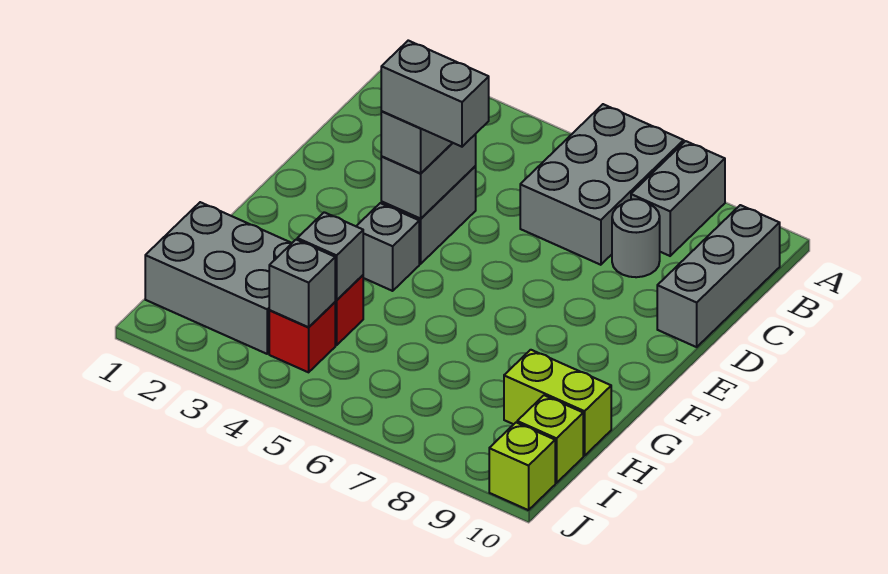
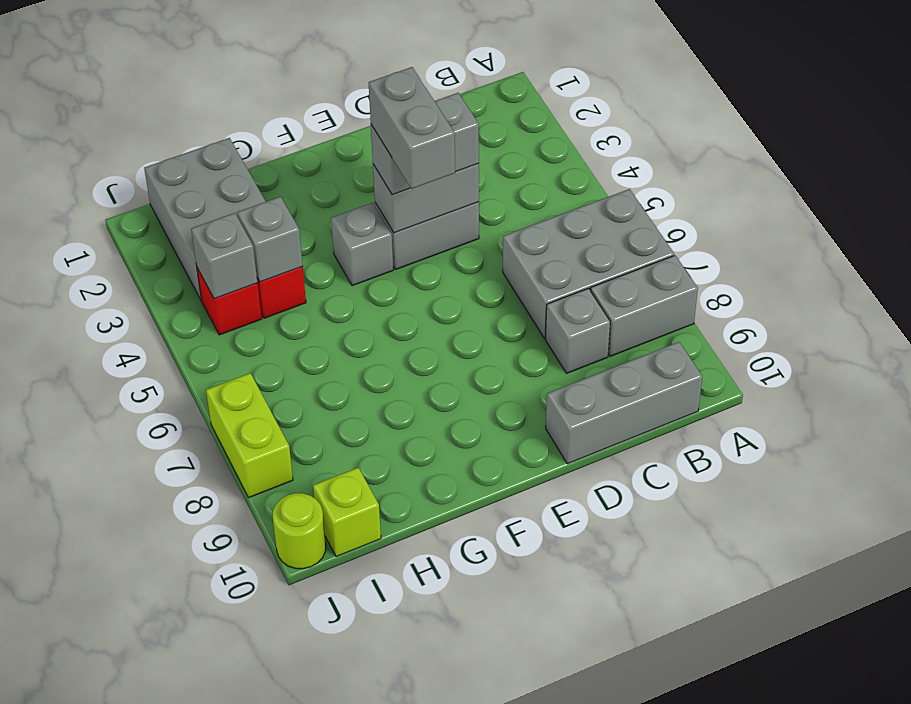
grey 1x1 round brick [612,199,660,277] -> grey 1x1 brick [545,288,610,373]
lime 1x2 brick [504,350,611,456] -> lime 1x2 brick moved to [206,373,293,498]
lime 1x1 brick [489,423,555,510] -> lime 1x1 round brick [273,493,326,569]

